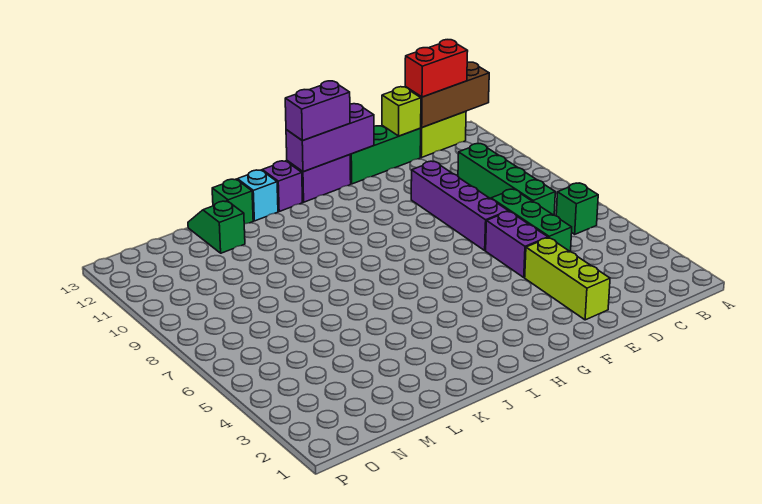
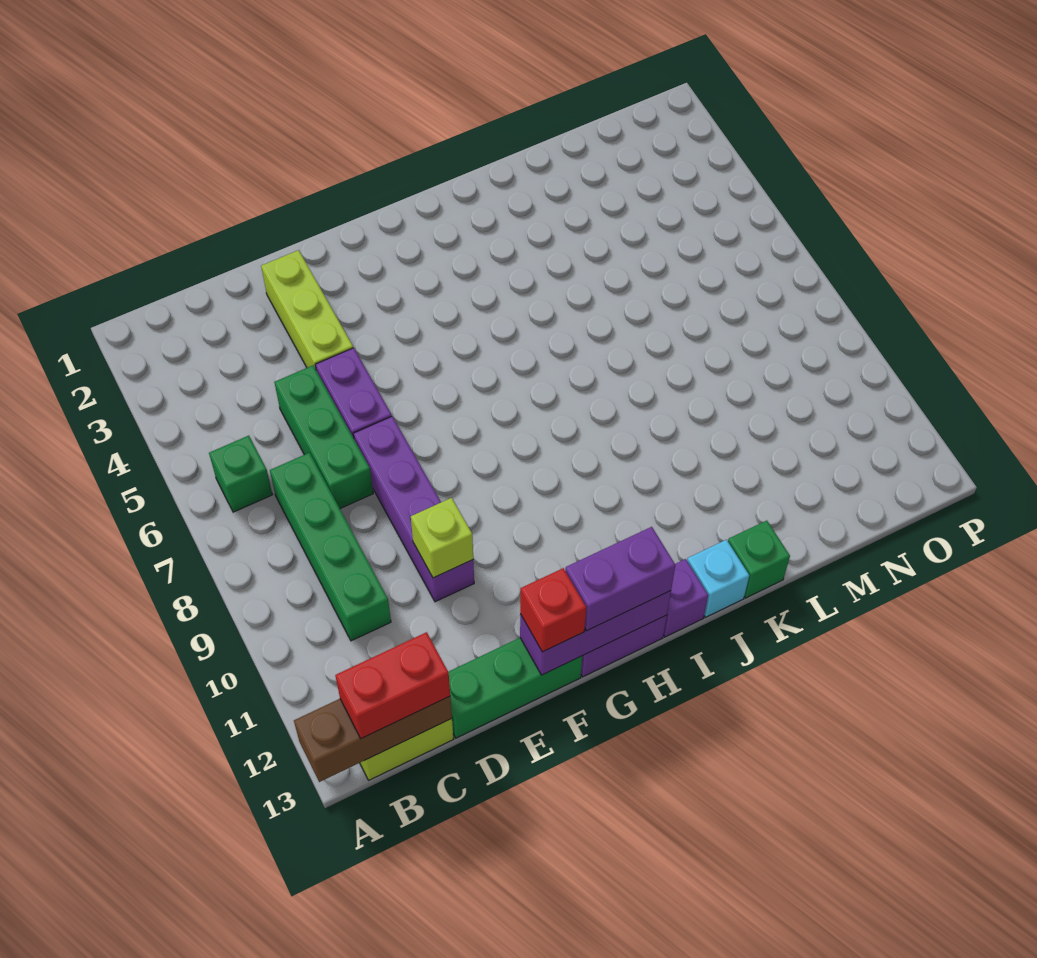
lime 1x1 brick [382,87,421,136] -> lime 1x1 brick moved to [411,498,473,578]
none -> red 1x1 brick [520,568,586,652]
green 1x2 slope [188,201,245,253] -> none

